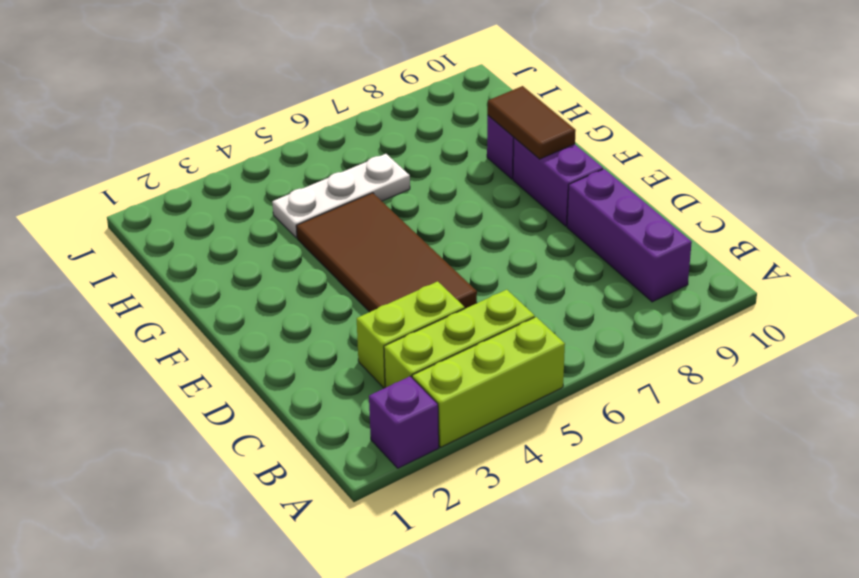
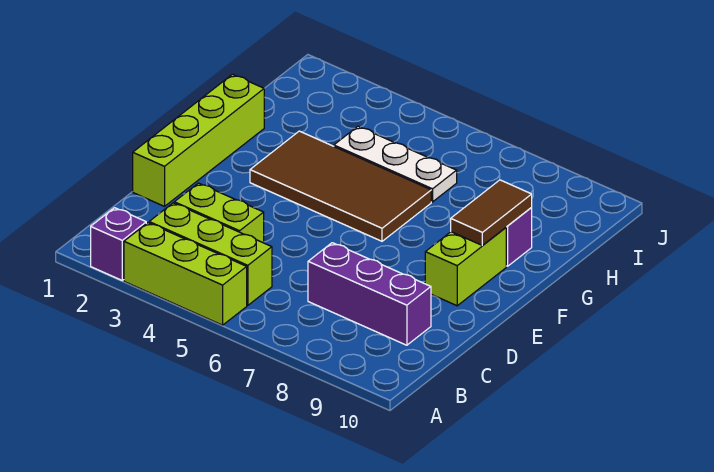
purple 1x3 brick [567,169,692,302] -> purple 1x3 brick turned to [308,243,431,345]
none -> lime 1x4 brick [133,74,264,206]
brown 2x4 tile [296,193,477,312] -> brown 2x4 tile turned to [250,131,431,241]
purple 1x2 brick [513,138,603,226] -> lime 1x2 brick [425,228,506,306]

